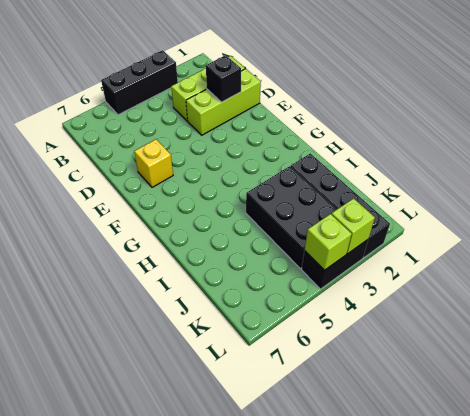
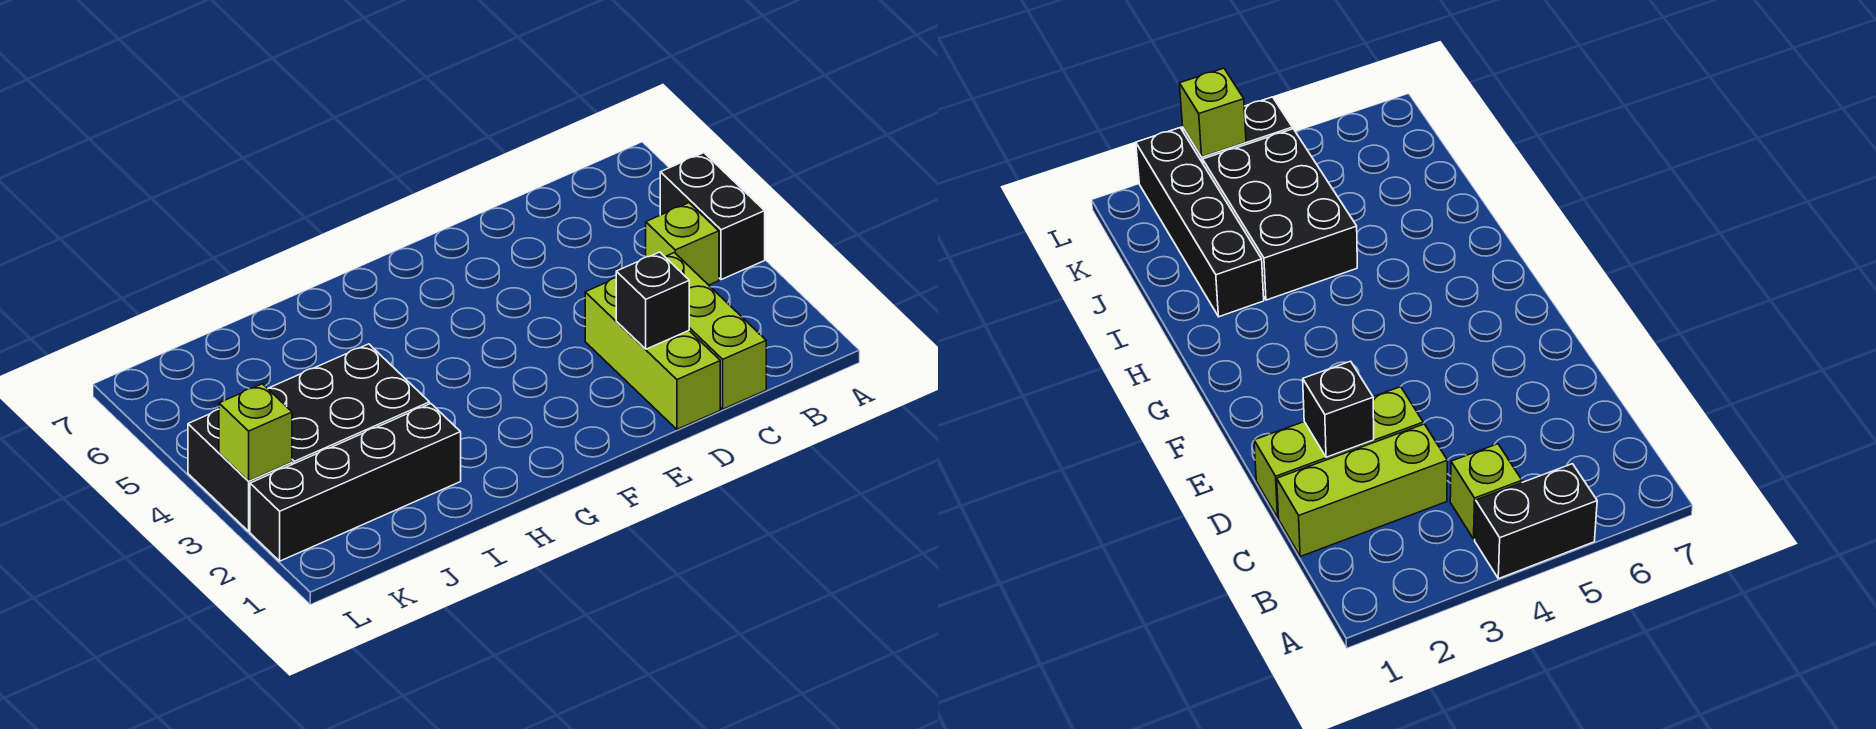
black 1x3 brick [101,50,178,115] -> black 1x2 brick [660,153,765,280]
yellow 1x1 brick [134,139,173,187] -> none
lime 1x1 brick [304,214,352,270] -> lime 1x1 brick moved to [646,203,719,285]

